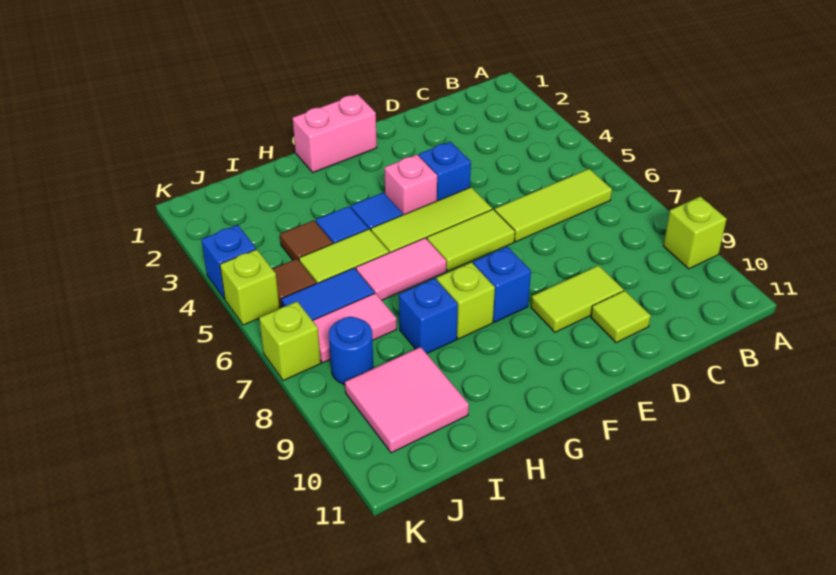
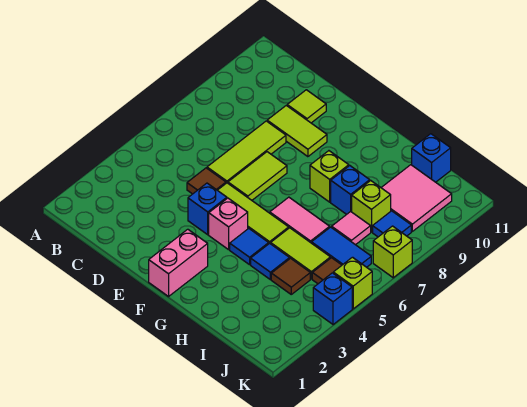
lime 1x1 brick [663,196,727,269] -> lime 1x1 brick moved to [352,181,391,232]
lime 1x3 tile [495,169,612,242] -> lime 1x3 tile turned to [207,121,286,183]
none -> brown 1x1 tile [187,168,226,194]
lime 1x2 tile [427,209,515,271] -> lime 1x2 tile turned to [228,152,287,200]
pink 1x2 brick [293,94,377,172] -> pink 1x2 brick turned to [149,229,208,296]
blue 1x1 brick [473,247,531,322] -> blue 1x1 brick moved to [412,134,451,182]
pink 1x2 tile [312,293,397,363] -> pink 1x1 tile [332,212,371,245]
blue 1x1 round brick [329,317,374,385] -> blue 1x1 tile [373,211,411,237]

